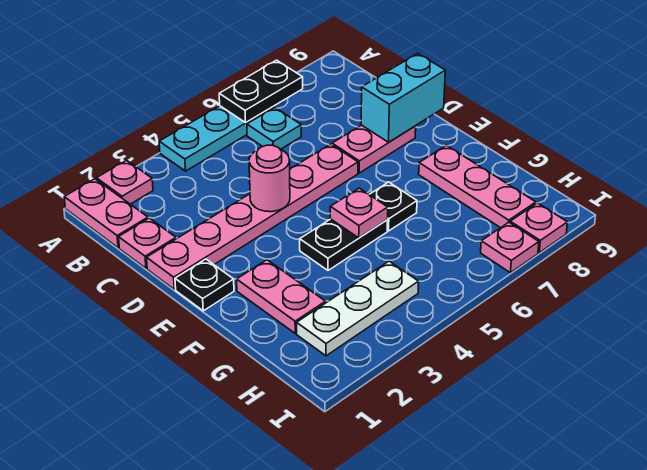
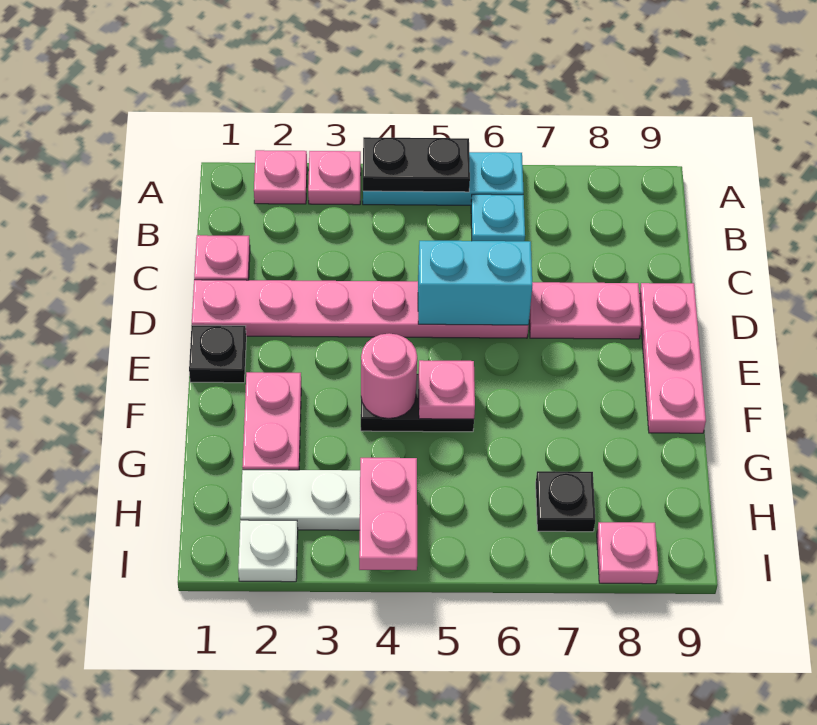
pink 1x2 plate [64,179,148,248] -> pink 1x2 plate moved to [359,458,417,570]
black 1x2 plate [219,60,303,123] -> black 1x2 plate moved to [363,137,470,192]
pink 1x1 round brick [249,145,290,212] -> pink 1x1 round brick moved to [361,333,417,419]
cyan 1x2 brick [361,53,445,142] -> cyan 1x2 brick moved to [418,241,532,325]
black 1x1 plate [369,182,417,231] -> black 1x1 plate moved to [536,471,595,532]
pink 1x3 plate [419,145,536,228] -> pink 1x3 plate moved to [639,283,706,433]
none -> white 1x1 plate [238,520,298,582]
pink 1x1 plate [481,222,539,273] -> pink 1x1 plate moved to [308,151,361,205]

